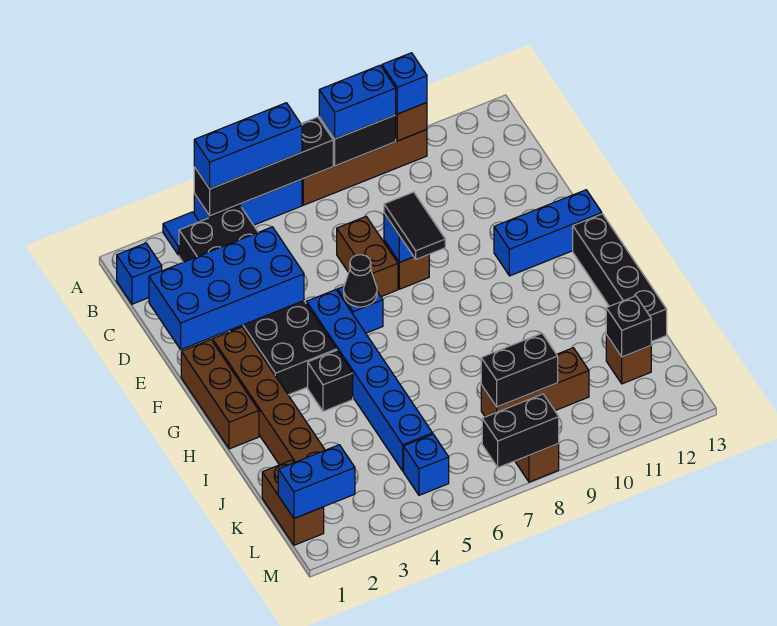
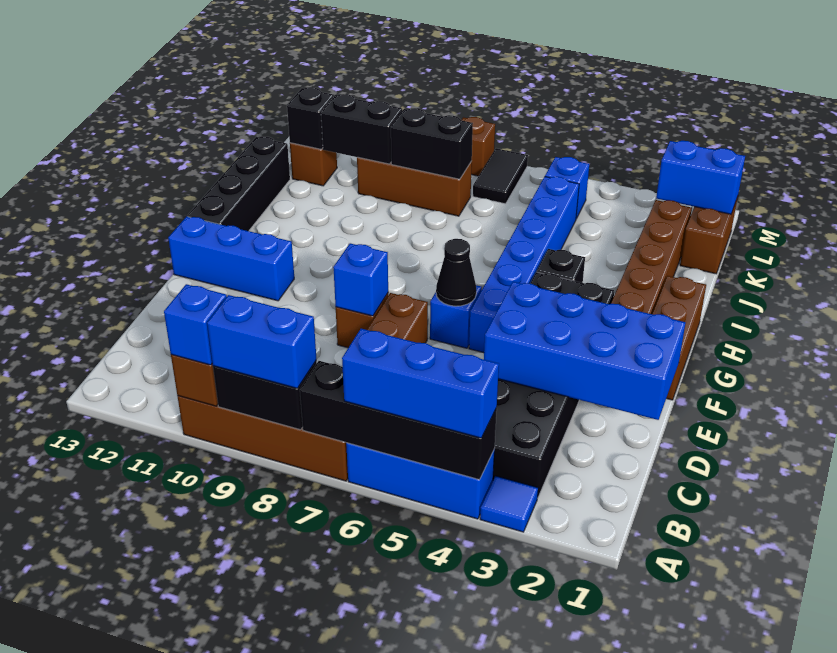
blue 1x1 brick [117,243,162,304] -> none
black 1x2 tile [384,192,445,259] -> black 1x2 tile moved to [473,148,528,204]
black 1x2 brick [482,394,559,467] -> black 1x2 brick moved to [321,94,402,164]

